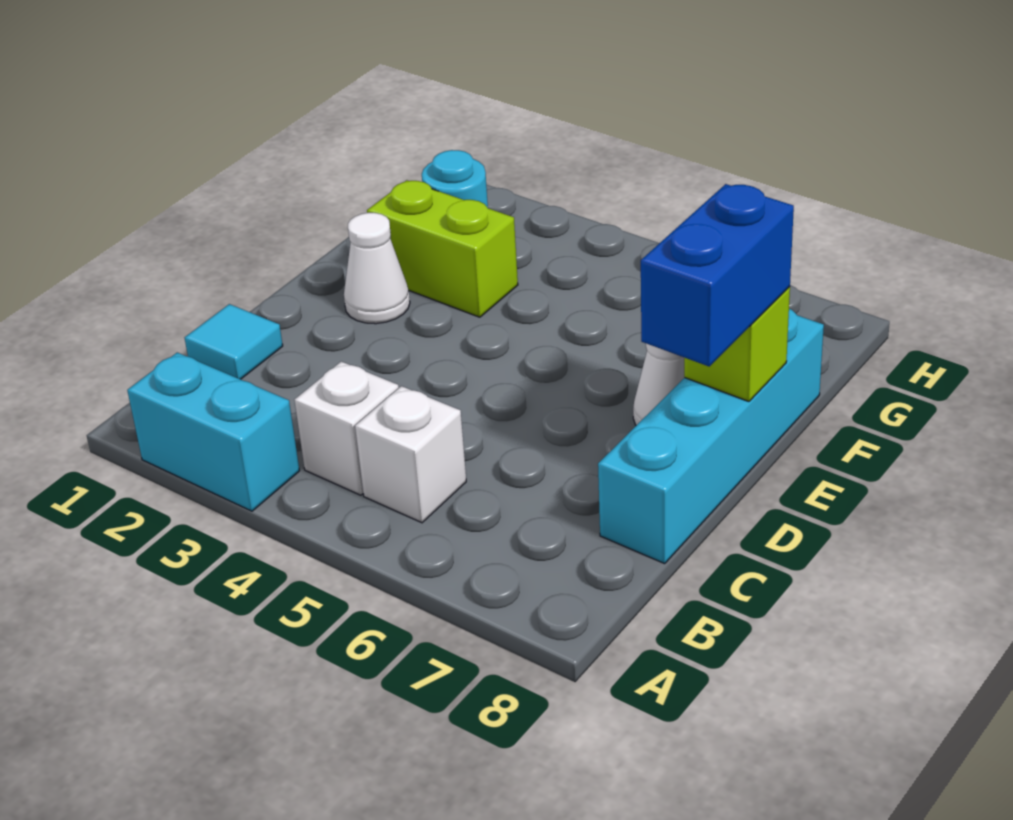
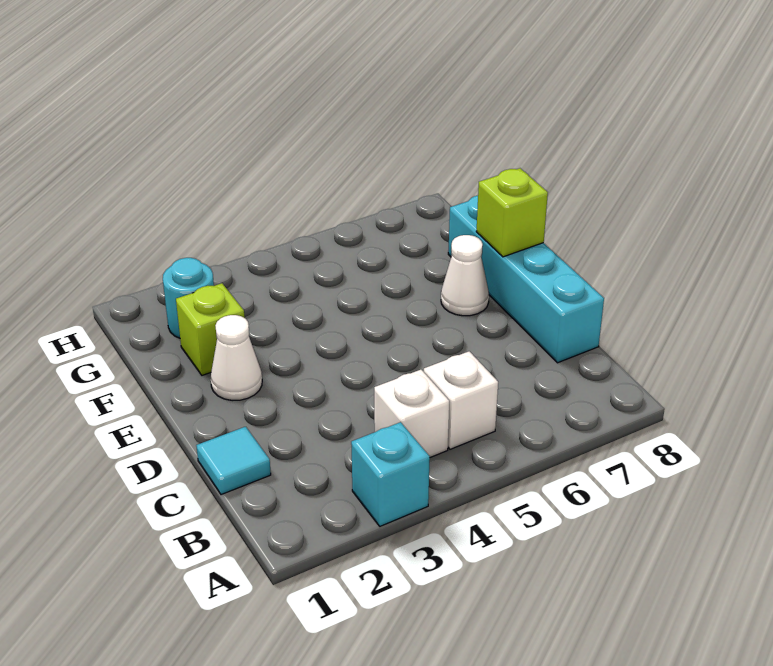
cyan 1x2 brick [127,352,300,511] -> cyan 1x1 brick [351,422,430,526]
blue 1x2 brick [641,184,794,366] -> none
lime 1x2 brick [367,180,518,317] -> lime 1x1 brick [176,283,245,375]

